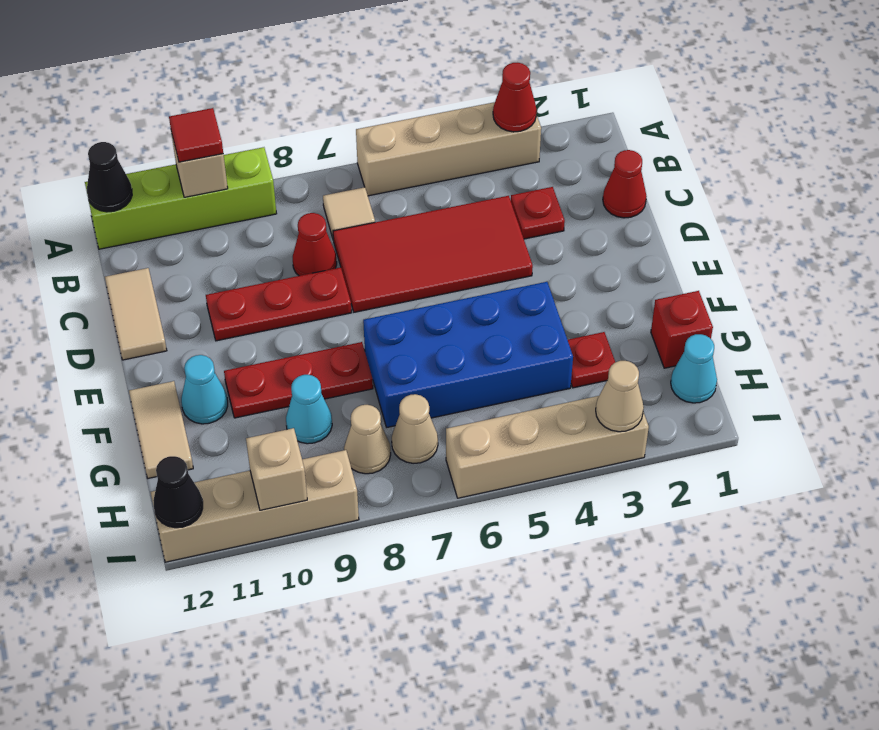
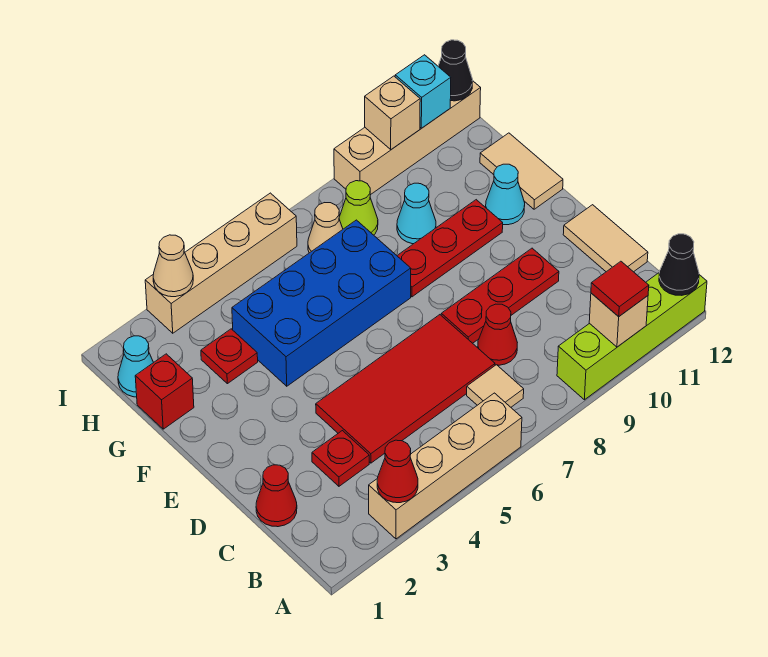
tan 1x1 cone [344,405,391,474] -> lime 1x1 cone [339,181,378,235]
none -> cyan 1x1 brick [395,55,451,128]

